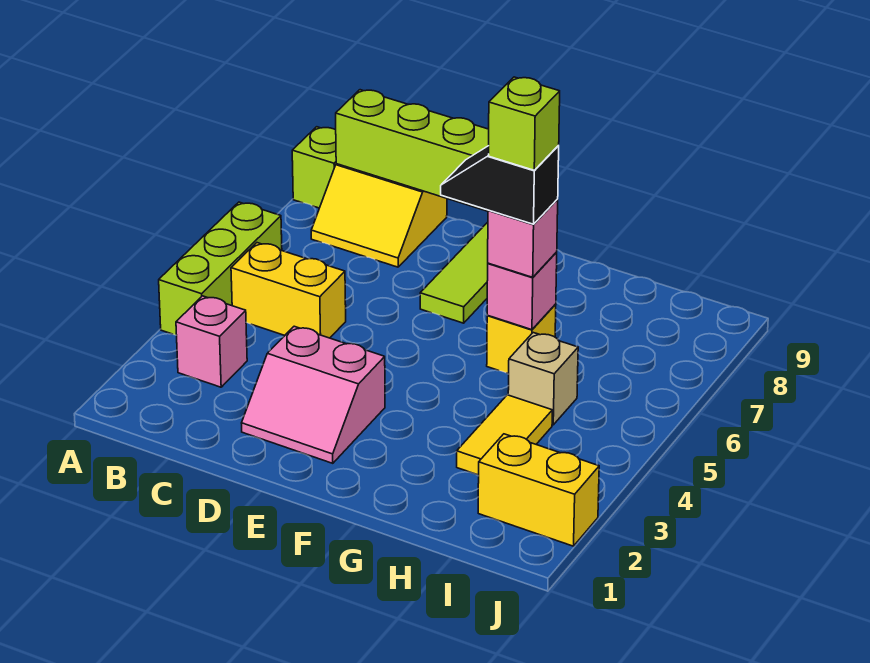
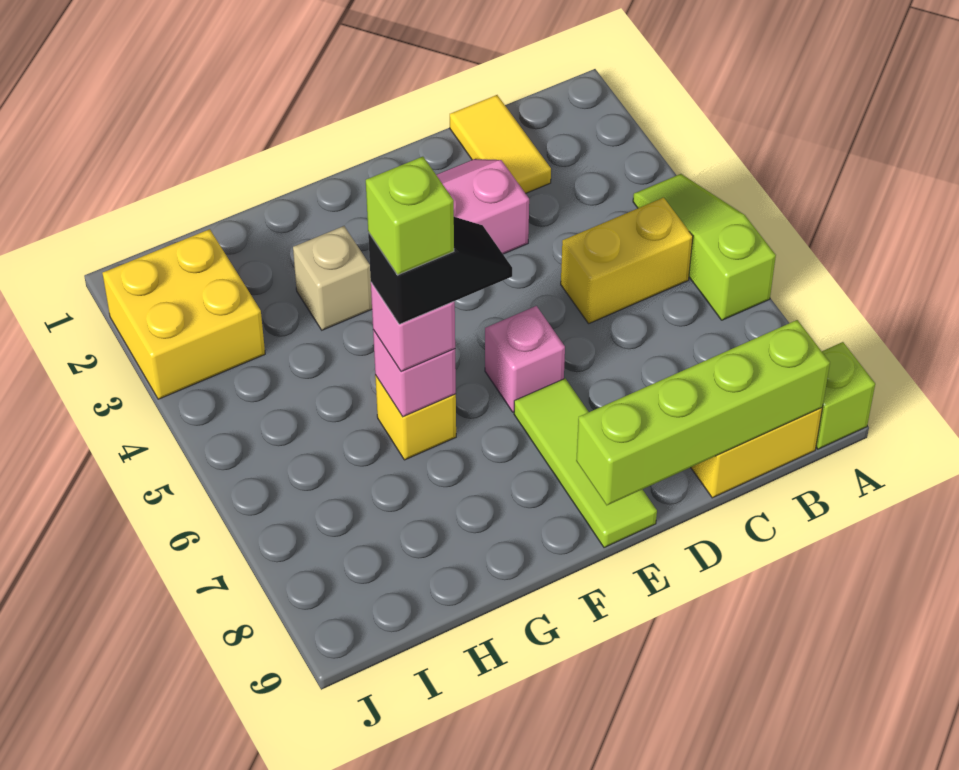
lime 1x3 brick [159,202,282,335] -> lime 1x3 slope [633,174,776,320]
pink 1x1 brick [176,296,247,387] -> pink 1x1 brick moved to [485,306,565,412]
yellow 1x2 tile [457,395,552,475] -> yellow 1x2 tile moved to [450,95,551,194]
tan 1x1 brick [508,333,578,425] -> tan 1x1 brick moved to [293,226,372,330]
yellow 1x2 brick [478,434,599,546] -> yellow 2x2 brick [103,229,265,399]

